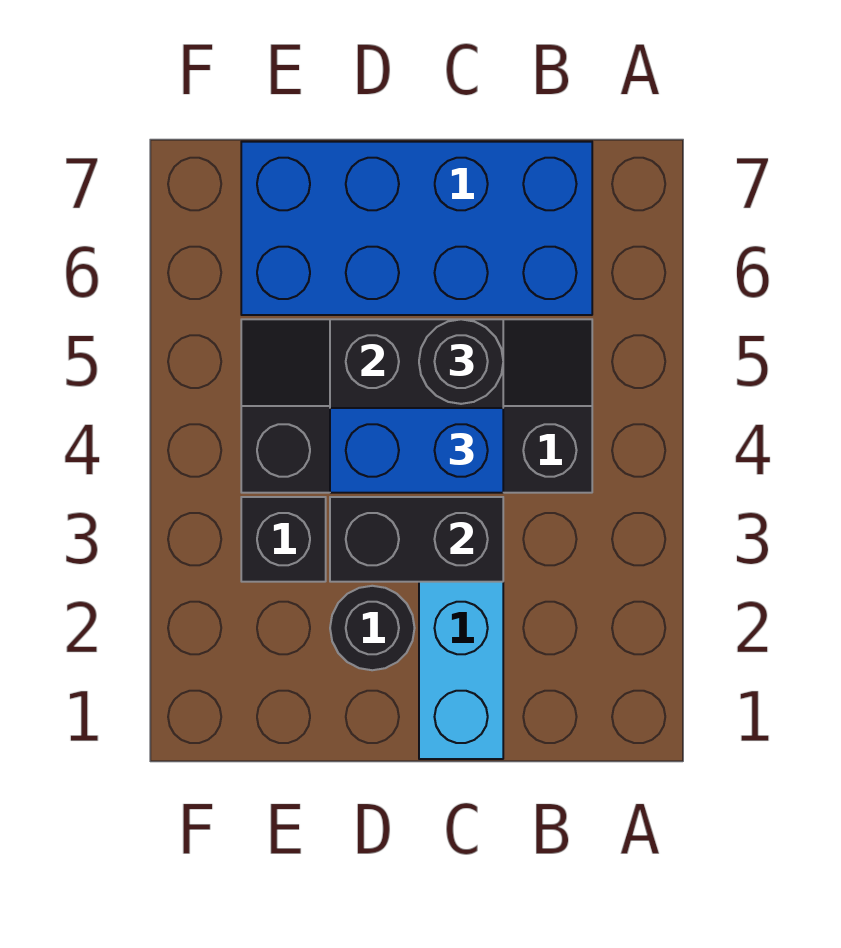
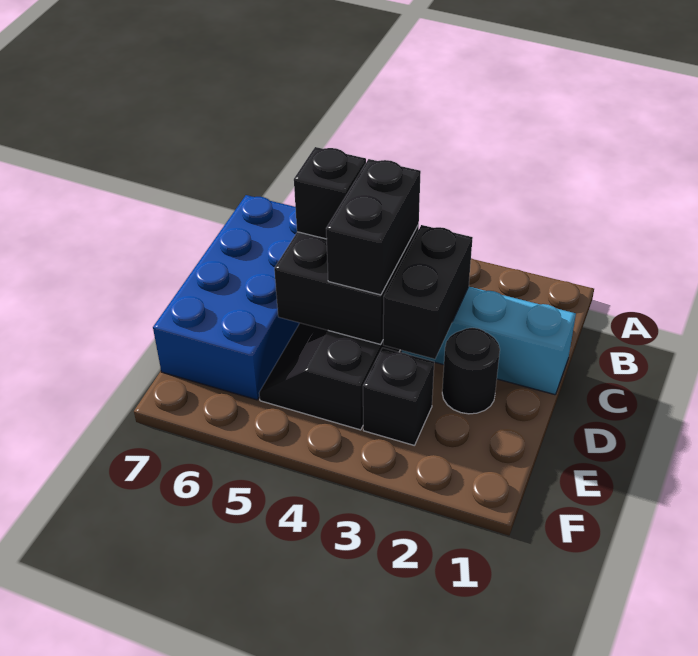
blue 1x2 brick [330,408,503,493] -> black 1x2 brick [326,159,421,295]
black 1x1 round brick [419,319,503,404] -> black 1x1 brick [294,147,366,239]

